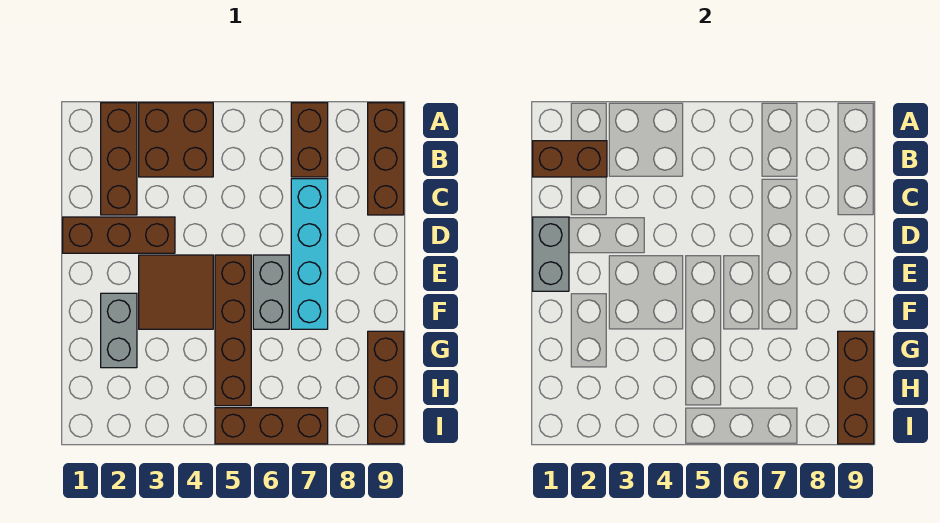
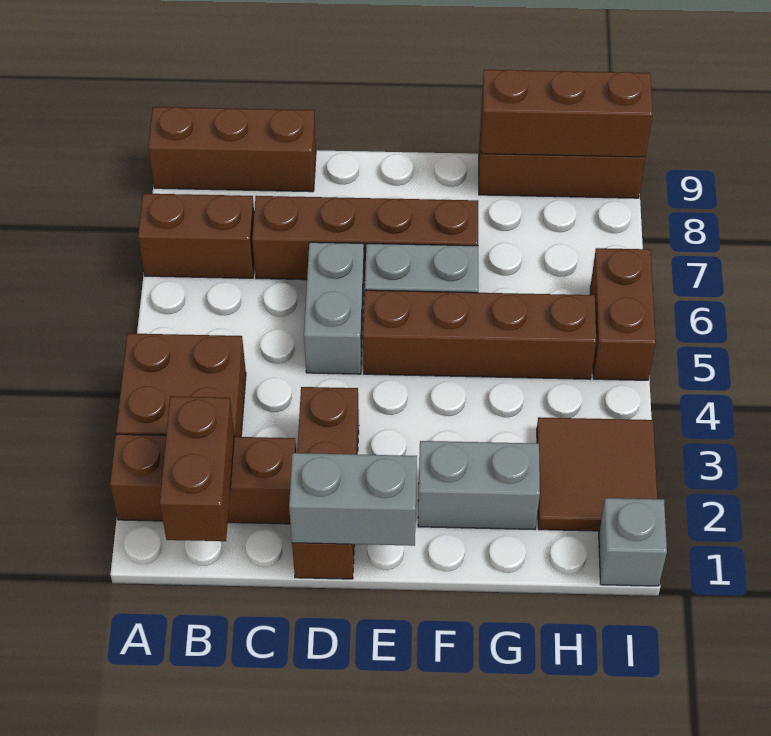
cyan 1x4 brick [291,179,328,329] -> brown 1x4 brick [252,196,478,281]
none -> grey 1x2 brick [304,242,364,374]
brown 2x2 tile [139,255,213,329] -> brown 2x2 tile moved to [537,417,657,531]
none -> grey 1x1 brick [599,498,667,586]
brown 1x3 brick [215,408,328,444] -> brown 1x2 brick [590,248,656,380]

